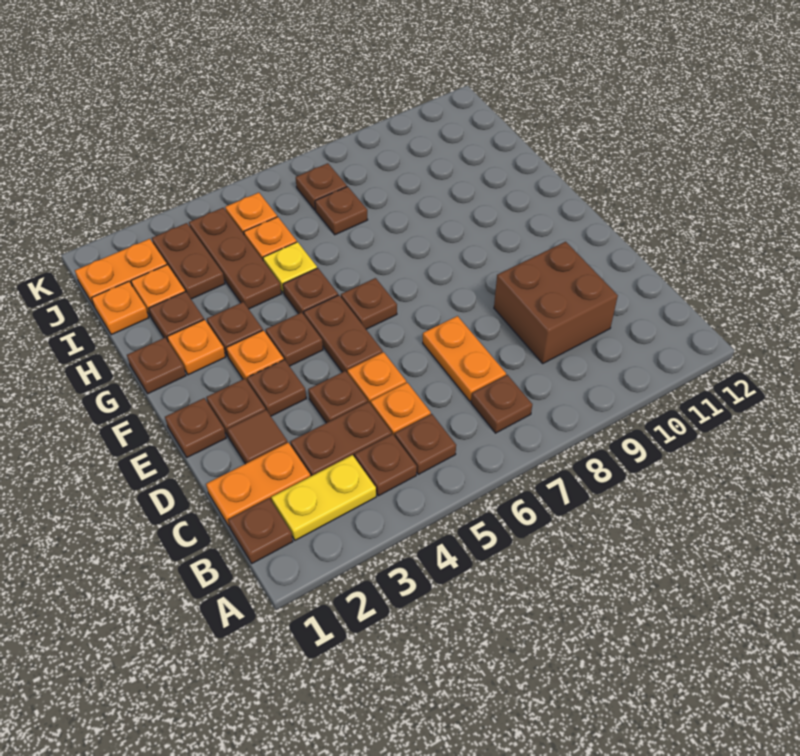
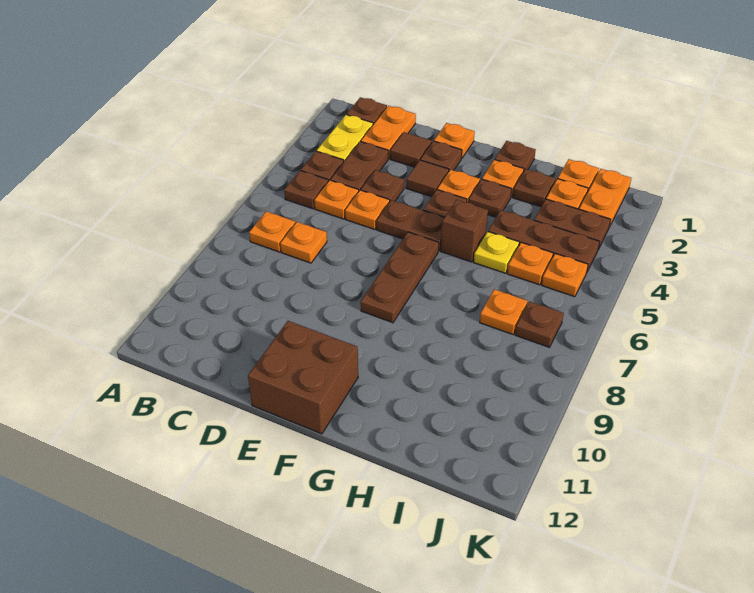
brown 1x1 plate [471,375,532,433] -> orange 1x1 plate [249,211,296,252]
orange 1x2 plate [423,316,506,401] -> orange 1x1 plate [280,222,327,263]
brown 2x2 brick [494,242,618,363] -> brown 2x2 brick moved to [248,321,358,434]
brown 1x1 plate [165,398,226,457] -> orange 1x1 plate [434,123,475,159]
brown 1x1 plate [247,360,306,416] -> brown 1x1 tile [406,160,449,197]
brown 1x1 plate [341,278,397,329] -> brown 1x3 plate [361,232,439,323]
brown 1x1 plate [283,268,338,315] -> brown 1x1 brick [441,200,488,262]
brown 1x1 plate [315,187,368,235] -> orange 1x1 plate [480,289,528,334]

